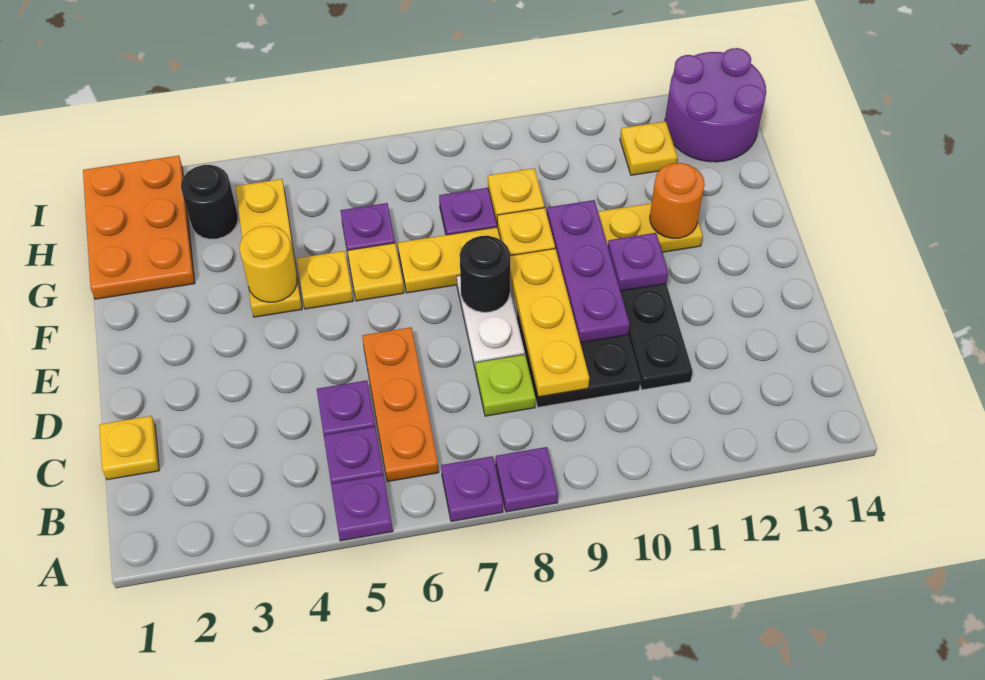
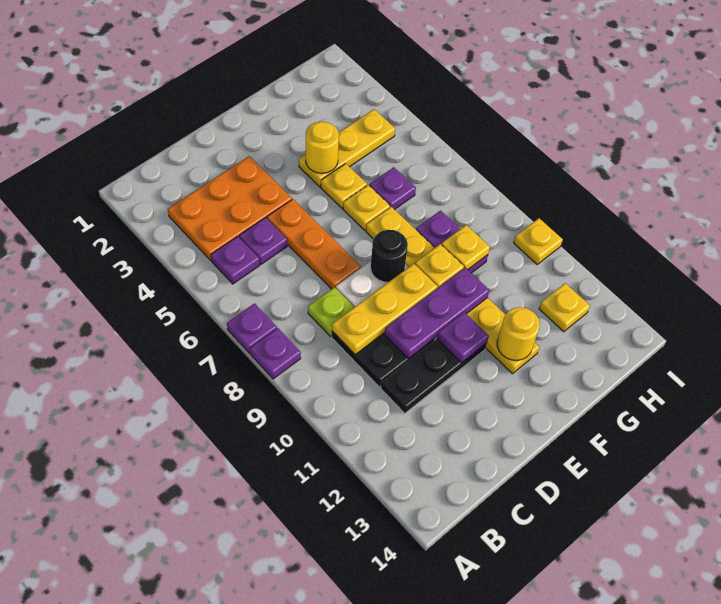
purple 1x1 plate [331,475,393,541] -> none
orange 1x3 plate [362,327,439,482] -> orange 1x3 plate turned to [267,199,361,289]
yellow 1x1 plate [99,416,159,480] -> yellow 1x1 plate moved to [514,218,563,264]
orange 1x1 round brick [650,163,705,238] -> yellow 1x1 round brick [497,307,540,360]
orange 2x3 plate [83,156,195,299] -> orange 2x3 plate moved to [168,156,292,260]
black 1x1 round brick [181,165,238,239] -> none
purple 2x2 round brick [665,48,766,162] -> none

